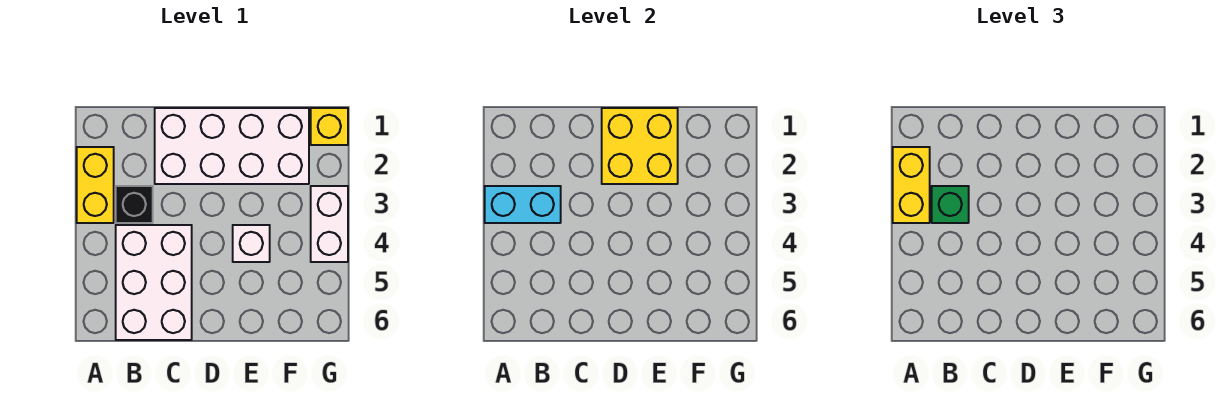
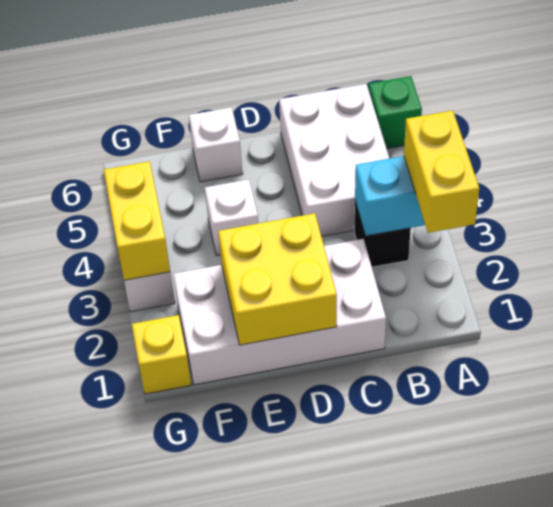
yellow 1x2 brick [77,147,114,223] -> yellow 1x2 brick moved to [104,161,170,280]
green 1x1 brick [932,186,969,223] -> green 1x1 brick moved to [369,76,422,149]
none -> white 1x1 brick [189,107,243,182]

